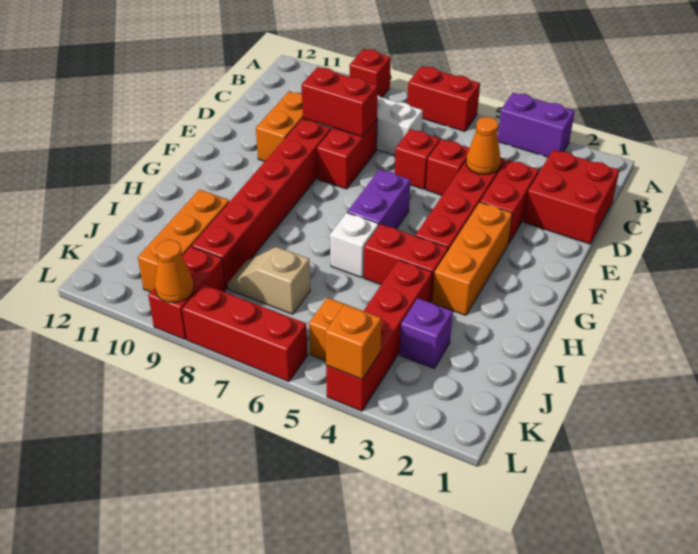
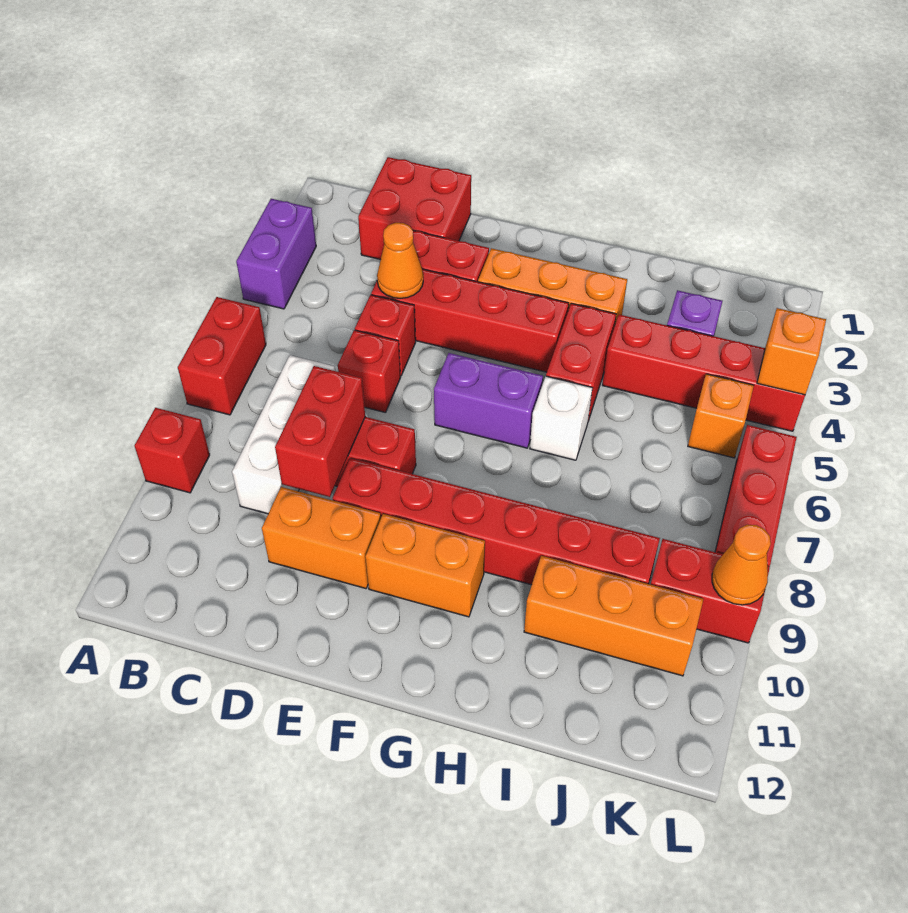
none -> orange 1x2 brick [366,514,485,617]
tan 1x2 slope [228,247,310,314] -> none

